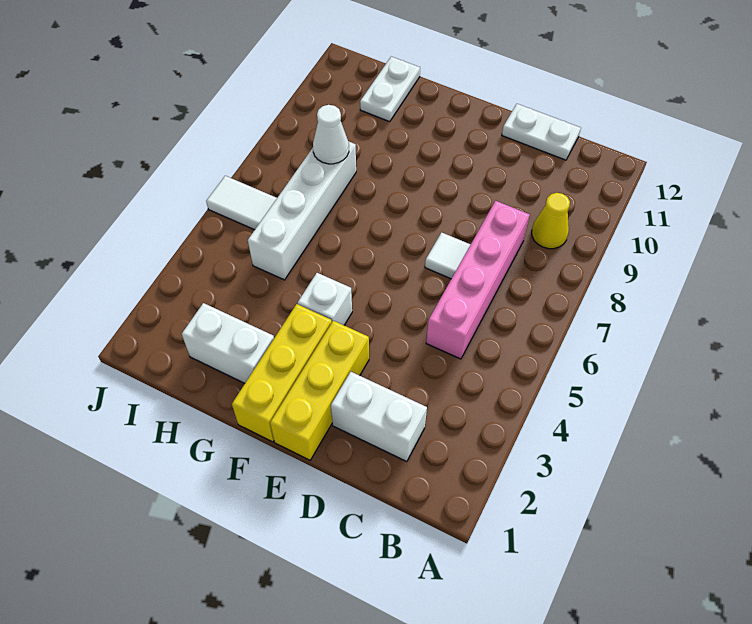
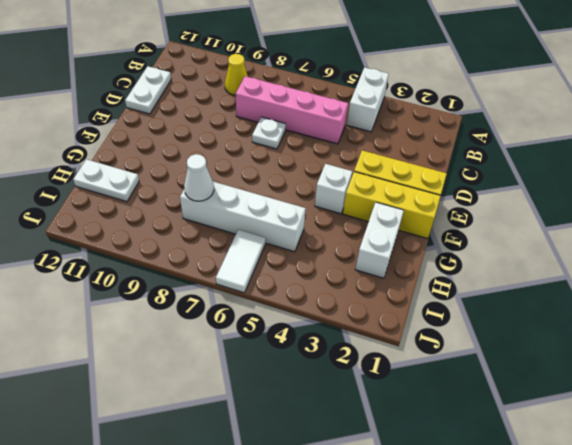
white 1x2 brick [331,372,427,462] -> white 1x2 brick moved to [347,67,389,132]
white 1x1 tile [425,232,471,279] -> white 1x1 plate [252,117,286,149]

